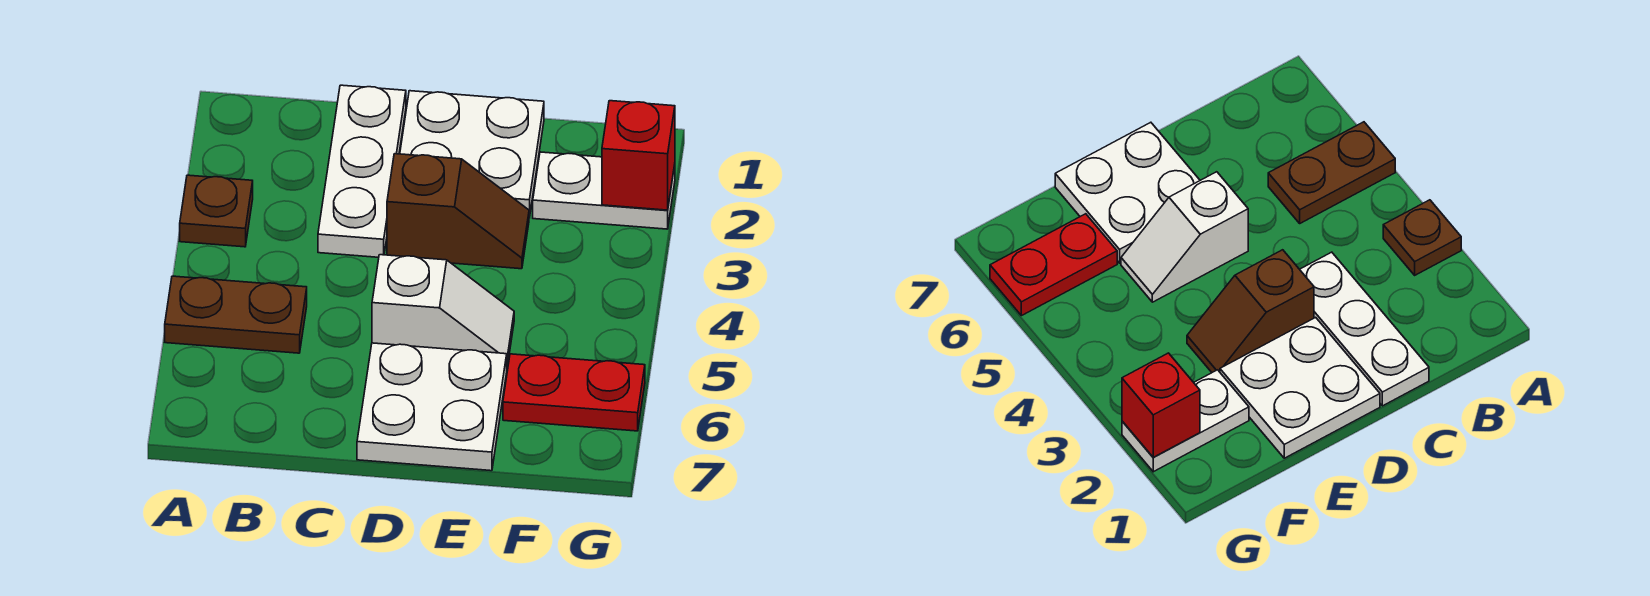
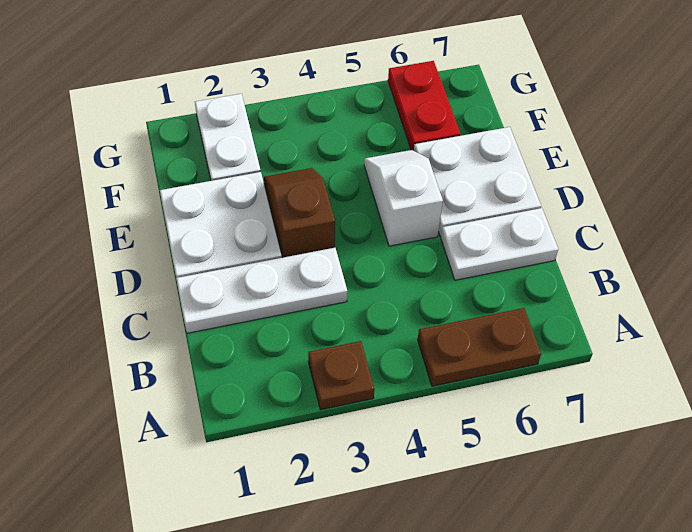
brown 1x2 plate [165,276,307,353] -> brown 1x2 plate turned to [418,308,541,386]
none -> white 1x2 plate [441,208,558,280]
red 1x1 brick [602,101,675,210] -> none

